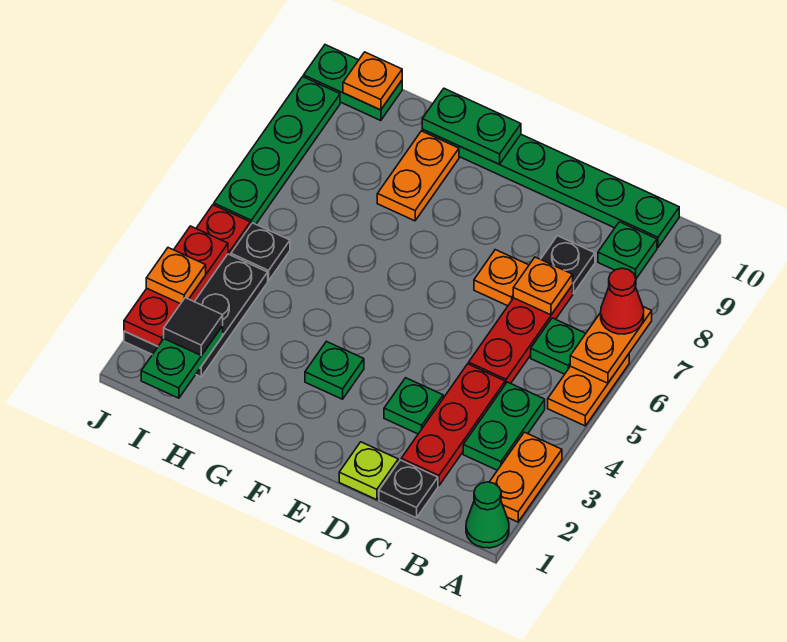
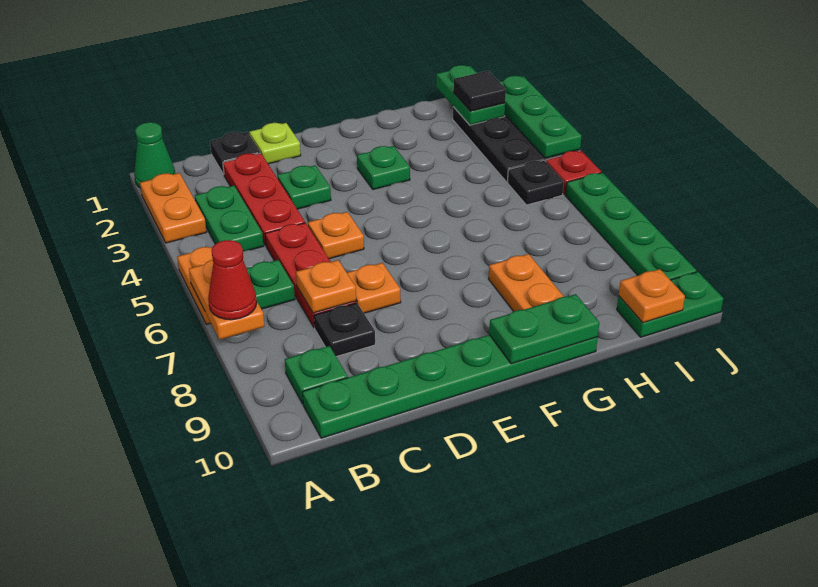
red 1x3 plate [124,226,228,346] -> green 1x3 plate [500,76,582,158]
orange 1x1 plate [146,248,206,304] -> orange 1x1 plate moved to [308,212,364,259]

